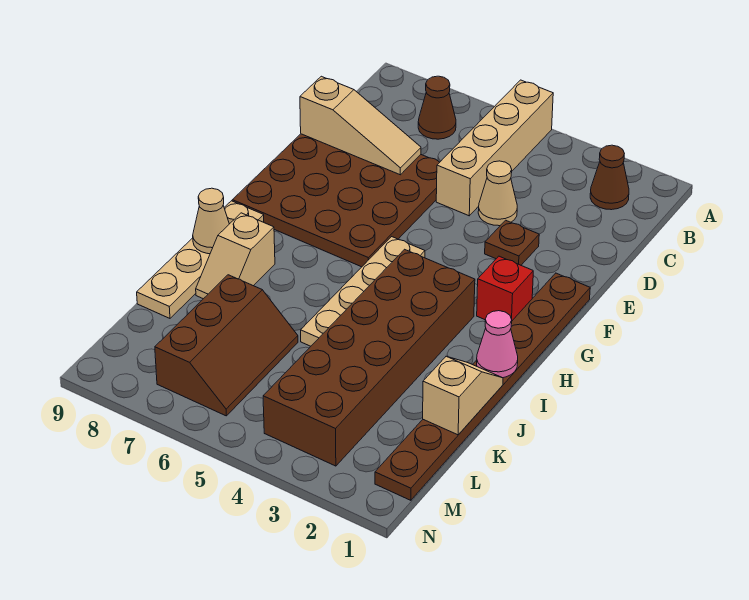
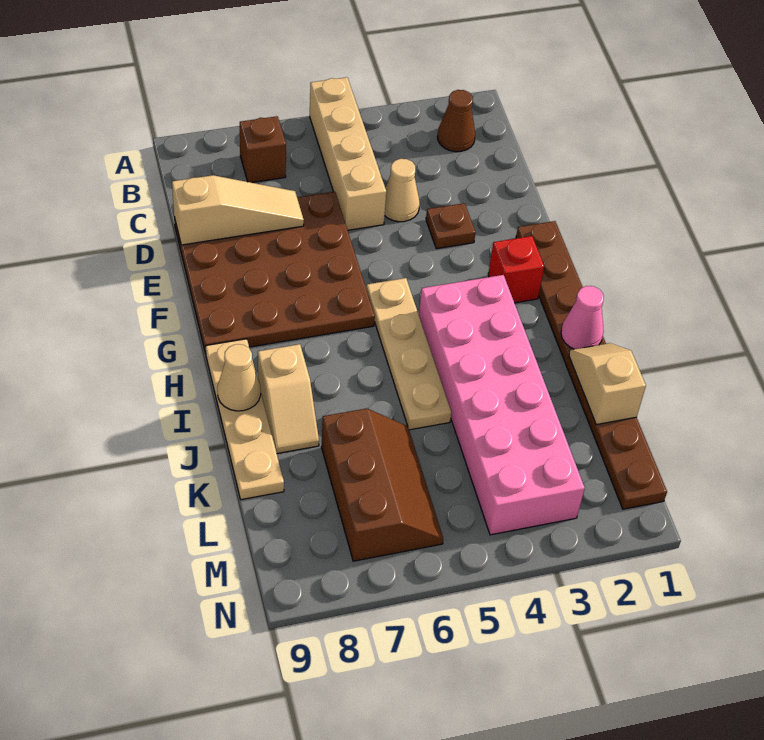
brown 1x1 cone [418,76,456,139] -> brown 1x1 brick [240,116,286,183]
brown 2x6 brick [263,249,475,466] -> pink 2x6 brick [419,275,585,535]

